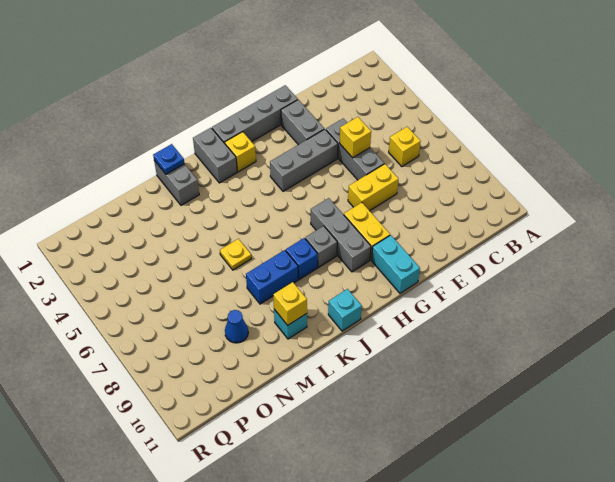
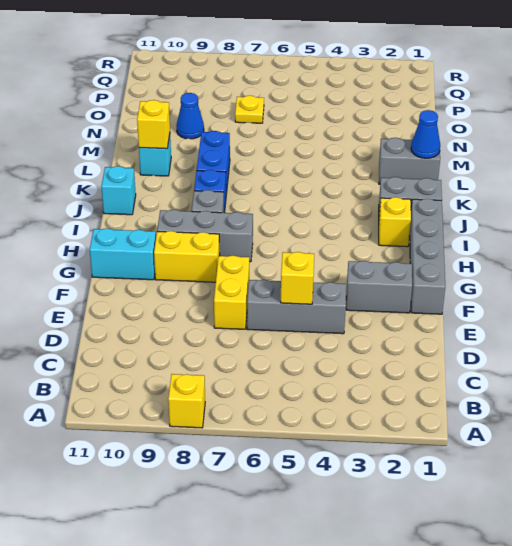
yellow 1x1 brick [389,127,421,167] -> yellow 1x1 brick moved to [168,374,205,428]
grey 1x3 brick [270,129,338,191] -> none
blue 1x1 plate [153,144,185,174] -> blue 1x1 cone [411,110,440,158]
yellow 1x1 plate [220,239,251,270] -> yellow 1x1 plate moved to [235,96,264,123]

